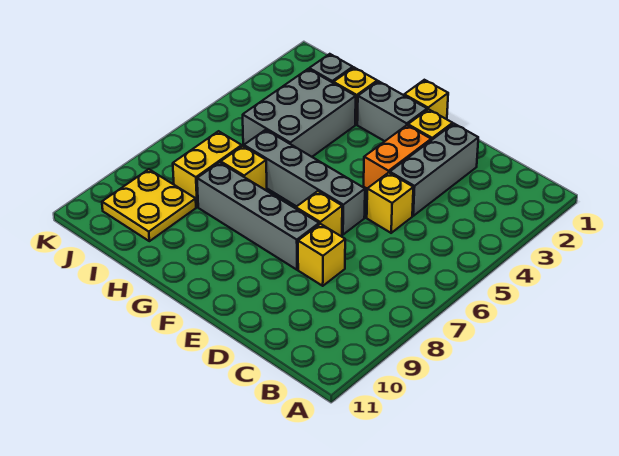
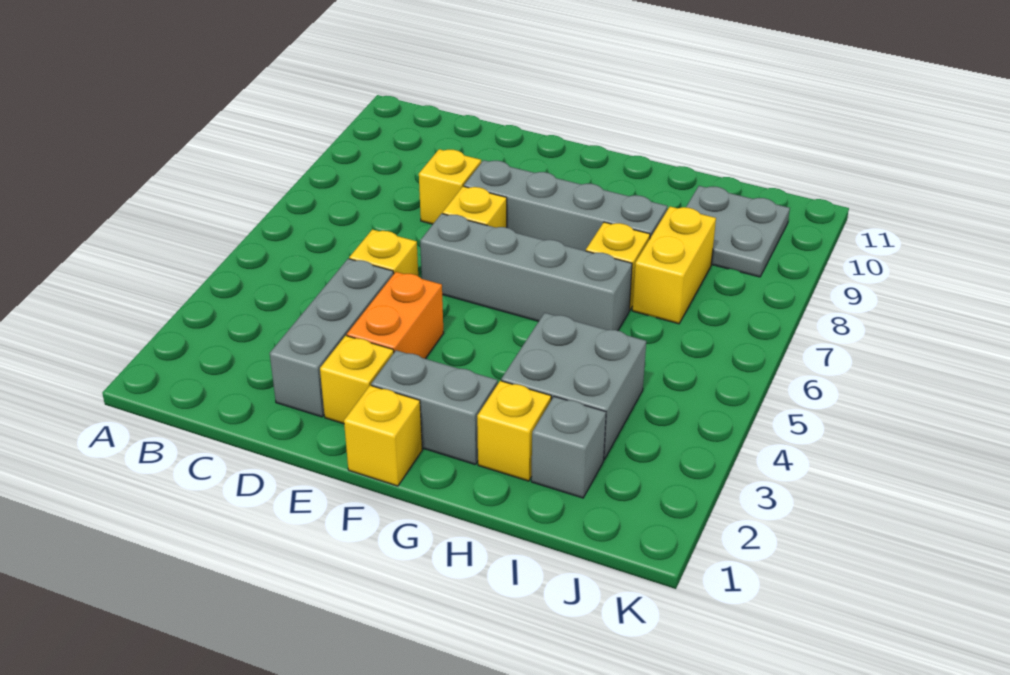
grey 2x3 brick [243,69,356,157] -> grey 2x2 brick [501,313,646,459]
yellow 2x2 plate [102,169,196,241] -> grey 2x2 plate [686,186,790,277]

